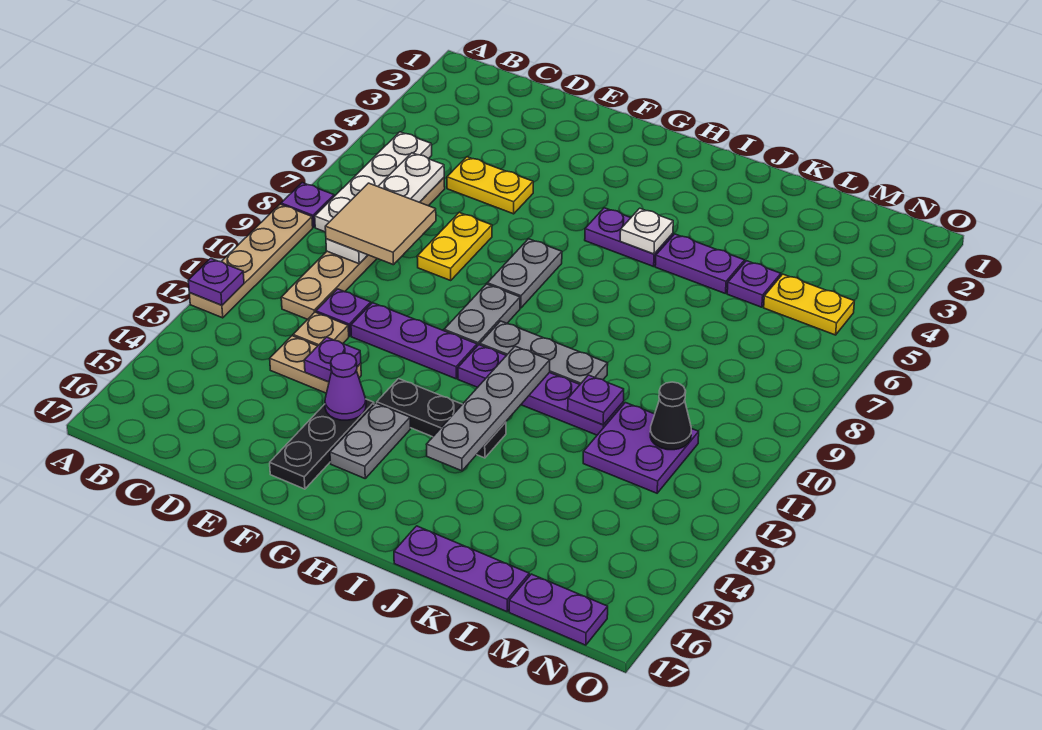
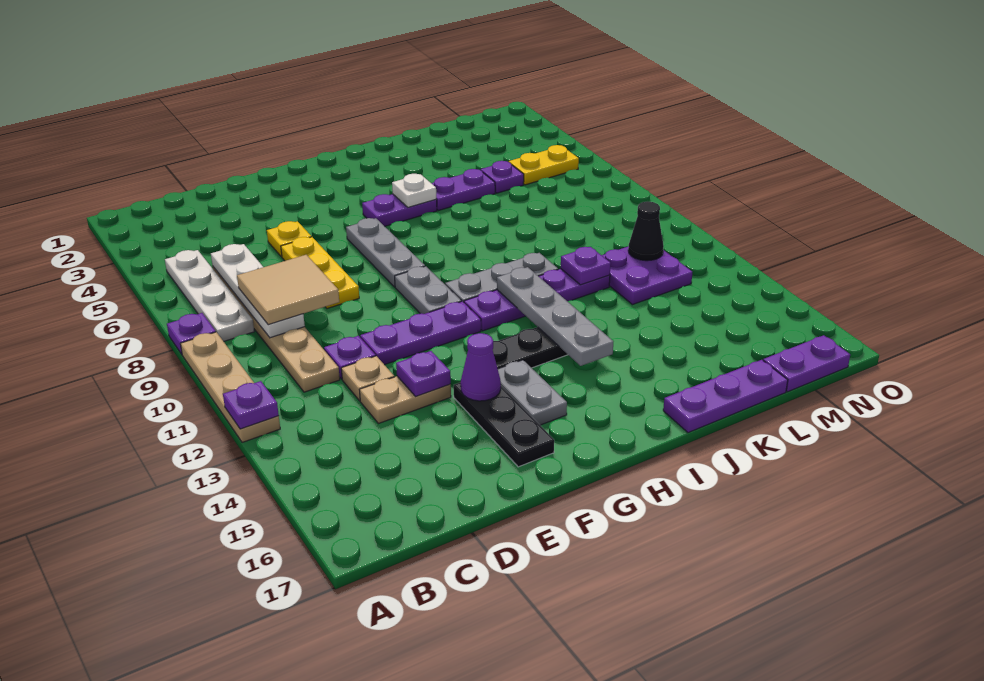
yellow 1x2 plate [447,157,533,214] -> yellow 1x1 plate [267,221,312,257]
yellow 1x2 plate [417,213,492,280] -> yellow 1x3 plate [281,237,359,309]
grey 1x2 plate [487,239,562,308] -> grey 1x3 plate [346,218,425,287]

